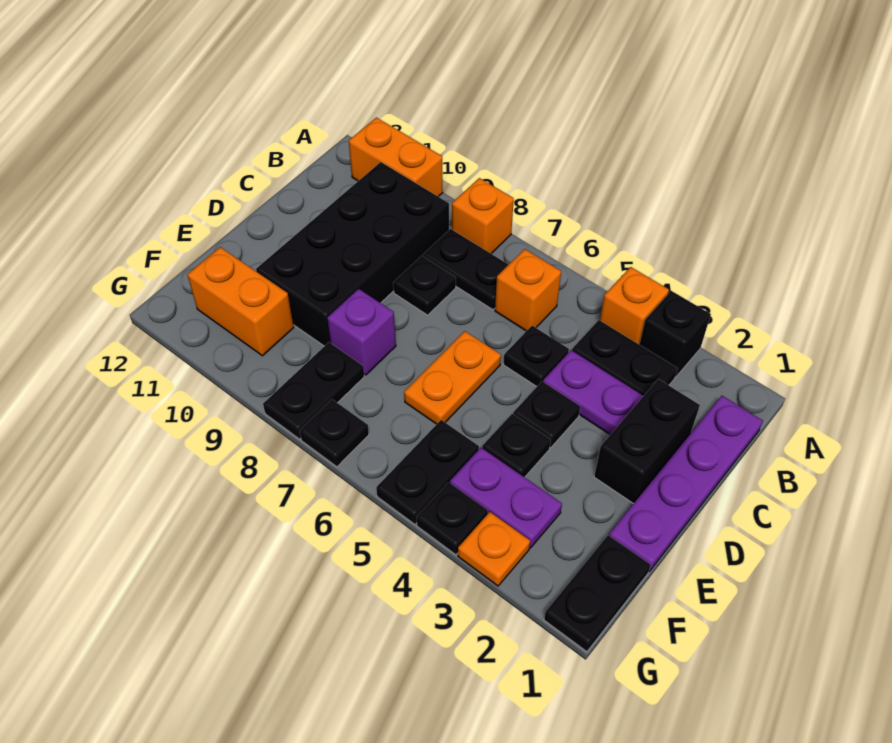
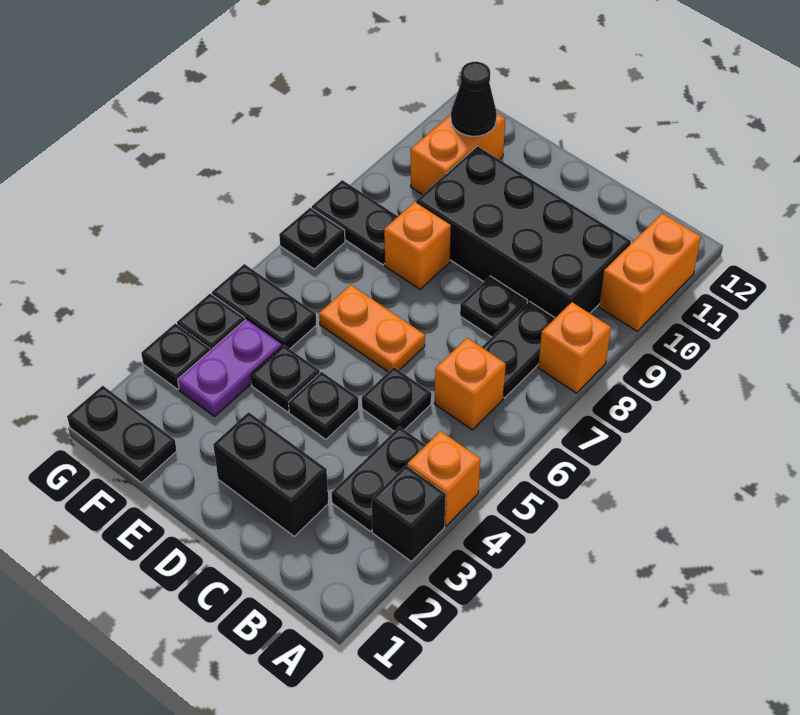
purple 1x4 plate [609,396,763,571] -> none
purple 1x2 plate [543,350,643,435] -> none
purple 1x1 brick [327,289,396,375] -> orange 1x1 brick [384,202,451,289]
none -> black 1x1 cone [451,62,497,136]
orange 1x1 plate [458,512,530,586] -> black 1x1 plate [141,323,210,389]

